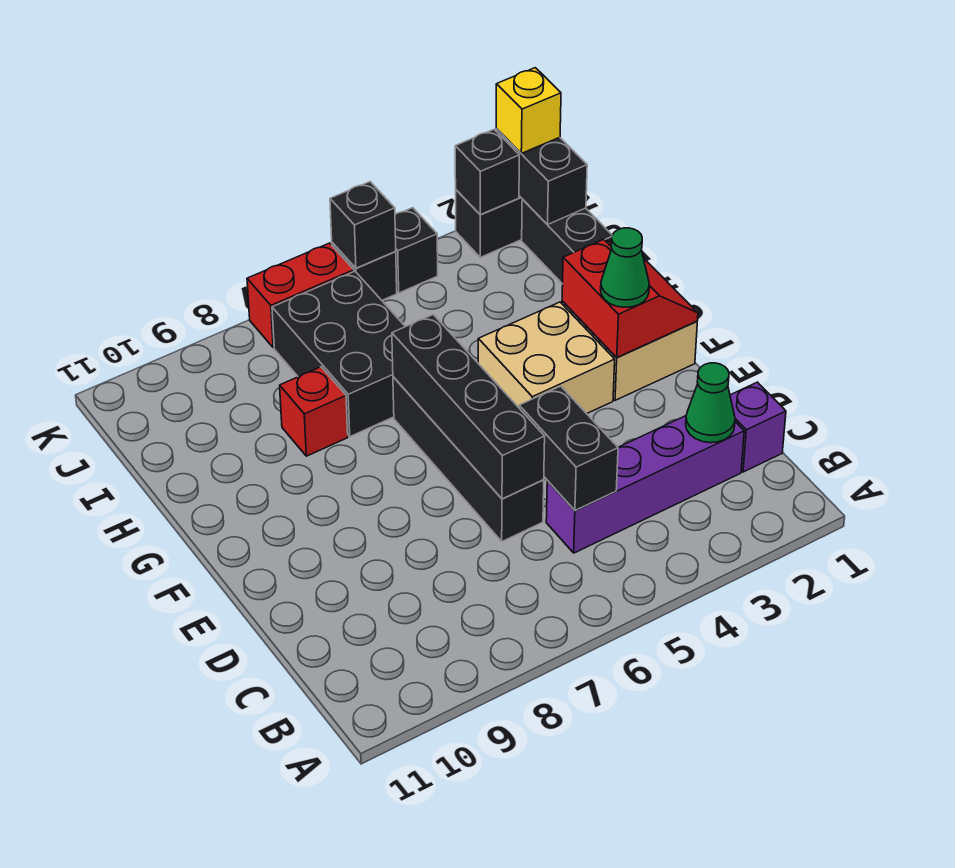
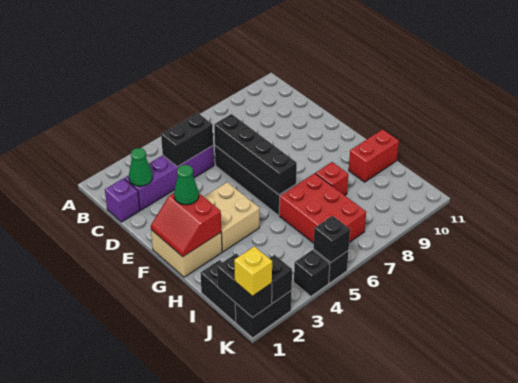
black 1x2 brick [519,386,618,511] -> black 1x2 brick turned to [161,113,213,167]
black 2x3 brick [272,271,405,437] -> red 2x3 brick [279,173,366,243]
red 1x2 brick [247,243,354,348] -> red 1x2 brick moved to [349,129,399,182]

